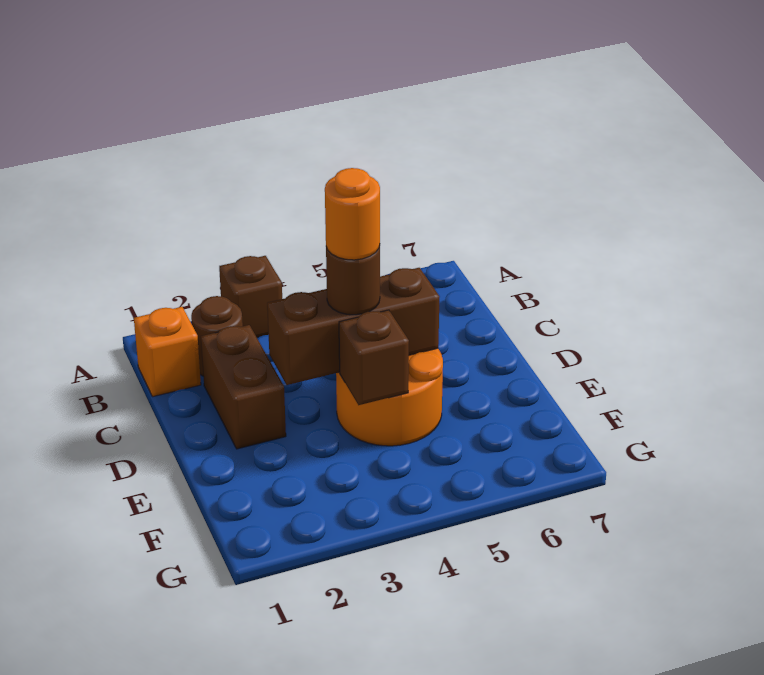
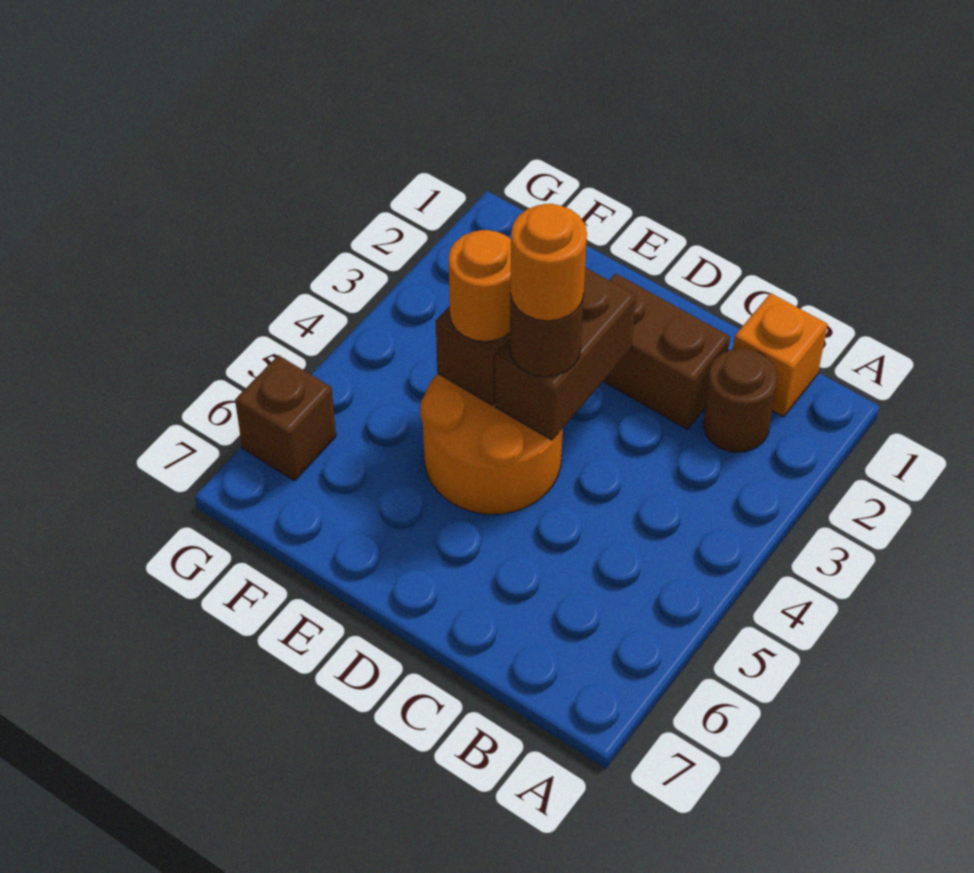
brown 1x1 brick [219,256,282,338] -> brown 1x1 brick moved to [235,355,336,481]
brown 1x3 brick [267,268,440,385] -> brown 1x2 brick [495,267,636,440]
none -> orange 1x1 round brick [449,230,511,342]

